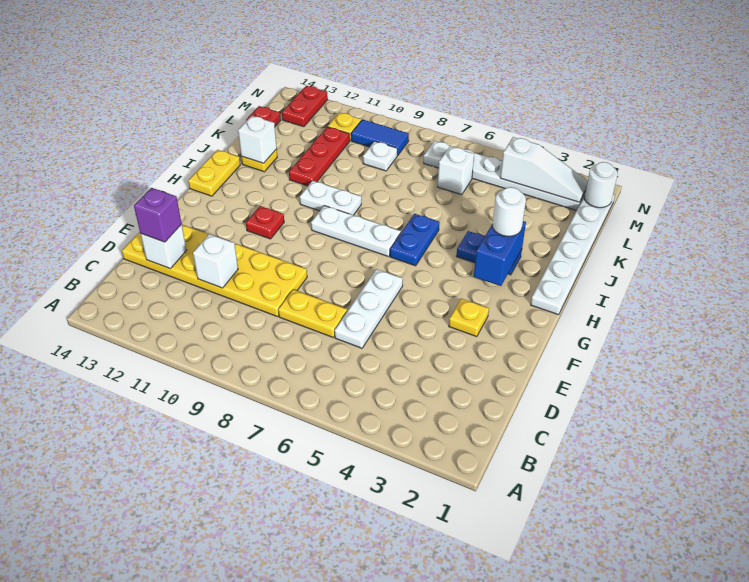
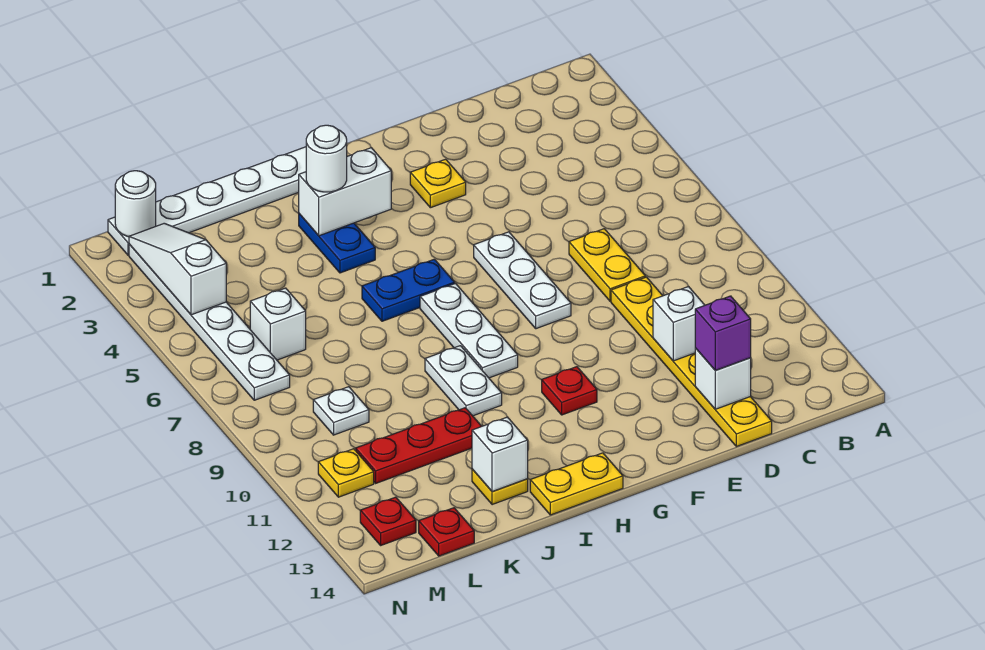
white 1x3 plate [335,269,403,348] -> white 1x3 plate turned to [474,232,571,329]
yellow 2x6 plate [122,225,307,317] -> yellow 1x6 plate [611,277,772,447]
blue 1x2 brick [474,221,526,286] -> white 1x2 brick [299,148,391,236]
blue 1x2 tile [351,119,409,156] -> none
red 1x2 plate [282,86,328,127] -> red 1x1 plate [360,497,416,545]

